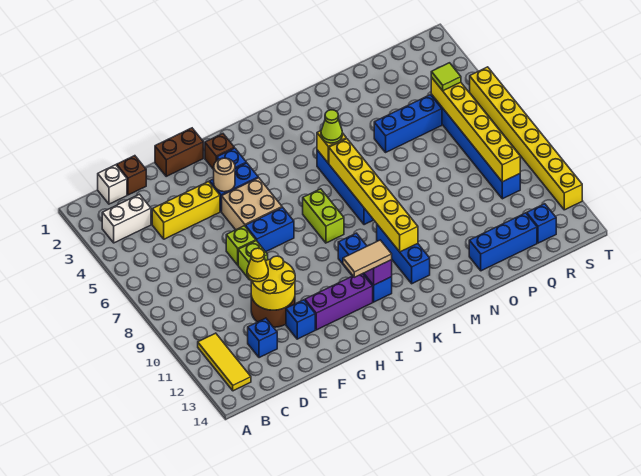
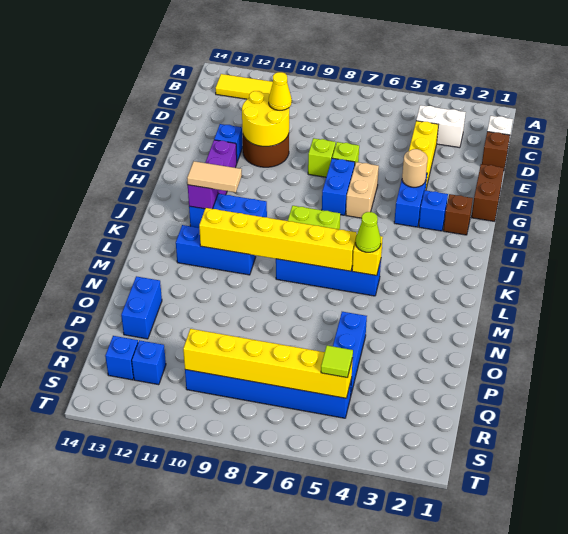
white 1x2 brick [102,194,151,243] -> white 1x2 brick turned to [416,105,466,148]
blue 1x1 brick [248,318,277,358] -> blue 1x1 brick moved to [132,340,166,385]
tan 2x2 brick [222,178,282,230] -> tan 1x2 brick [346,162,379,218]
tan 1x2 tile [343,240,392,277] -> tan 1x2 tile turned to [187,161,242,192]
blue 1x3 brick [469,213,537,271] -> blue 1x2 brick [121,276,162,339]
yellow 1x8 brick [470,67,582,210] -> none

